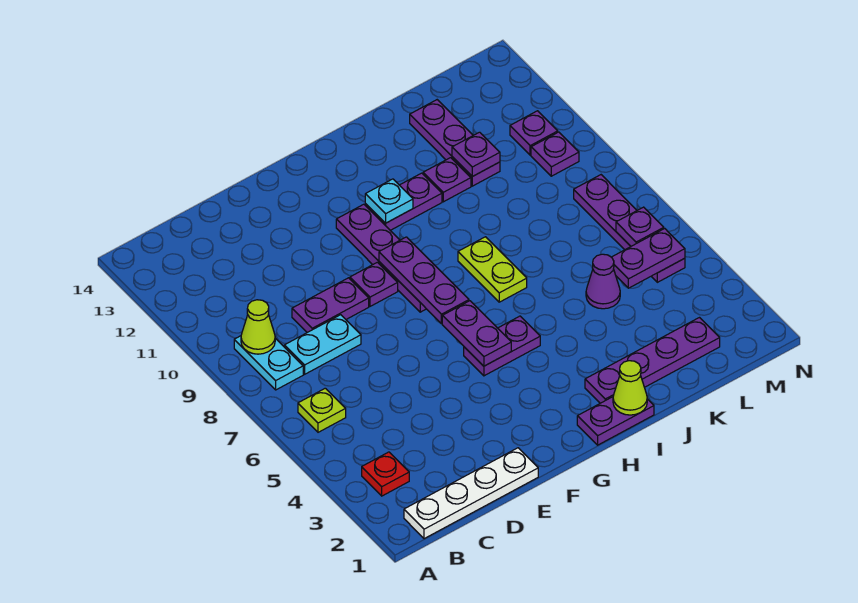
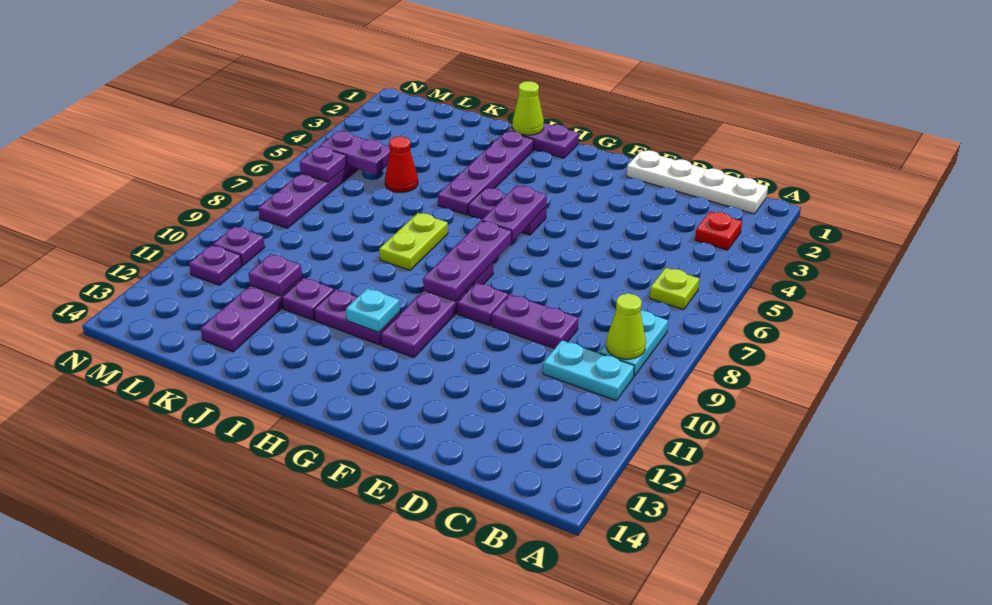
cyan 1x2 plate [284,315,361,374] -> cyan 1x2 plate moved to [543,340,634,401]
purple 1x4 plate [585,318,720,403] -> purple 1x4 plate turned to [438,131,534,215]
purple 1x1 cone [586,254,620,309] -> red 1x1 cone [385,136,418,193]

